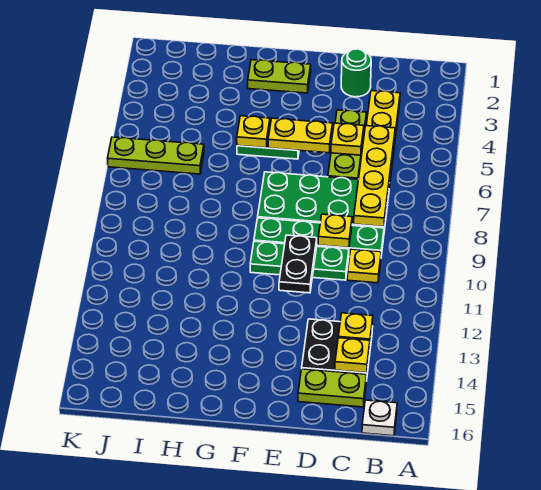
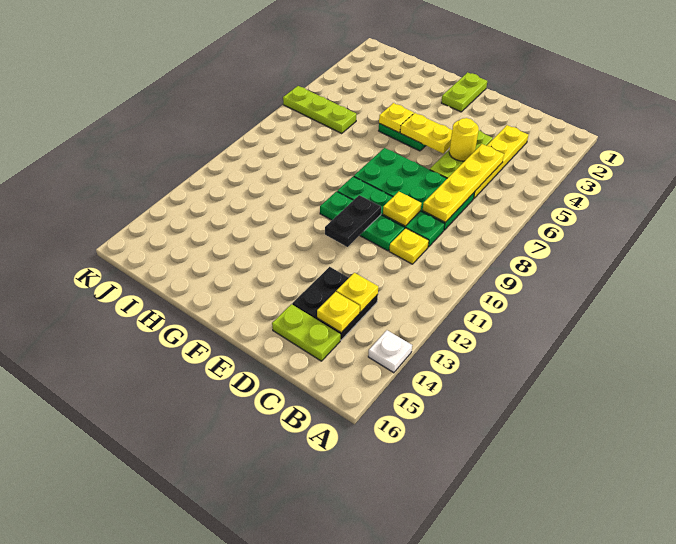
white 1x1 plate [362,400,397,436] -> white 1x1 plate moved to [368,330,412,373]
green 1x1 round brick [341,49,371,97] -> none
yellow 1x1 plate [331,123,364,155] -> yellow 1x1 round brick [449,118,479,161]
lime 1x2 plate [248,60,311,93] -> lime 1x2 plate turned to [441,72,487,112]

